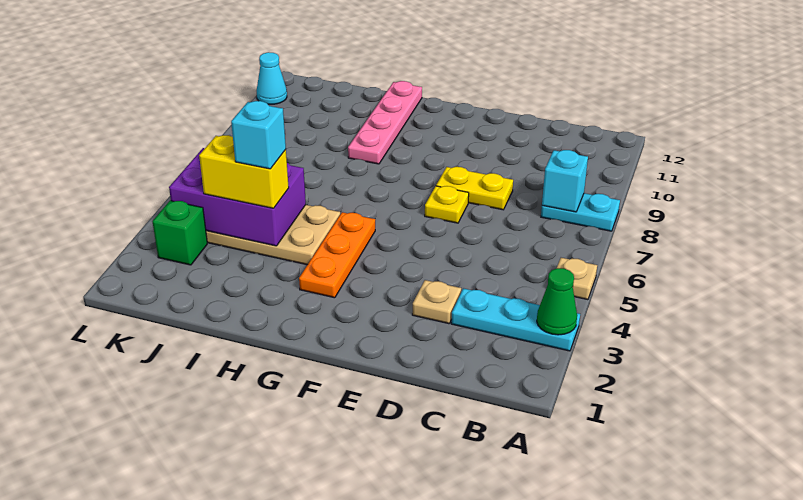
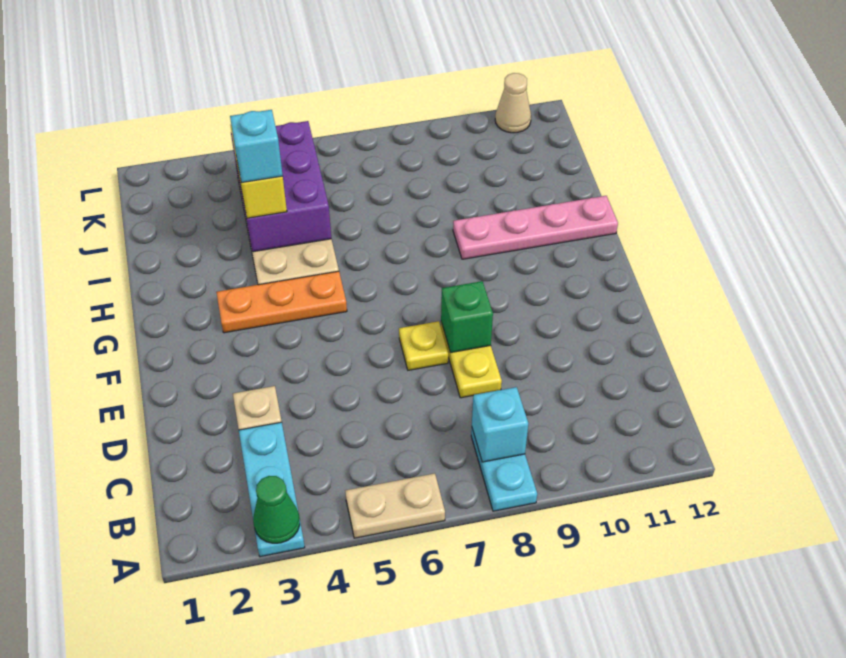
tan 1x1 plate [557,258,597,300] -> tan 1x2 plate [345,473,445,538]
green 1x1 brick [152,201,207,265] -> green 1x1 brick moved to [441,281,493,353]
cyan 1x1 cone [257,52,287,104] -> tan 1x1 cone [495,73,531,133]

